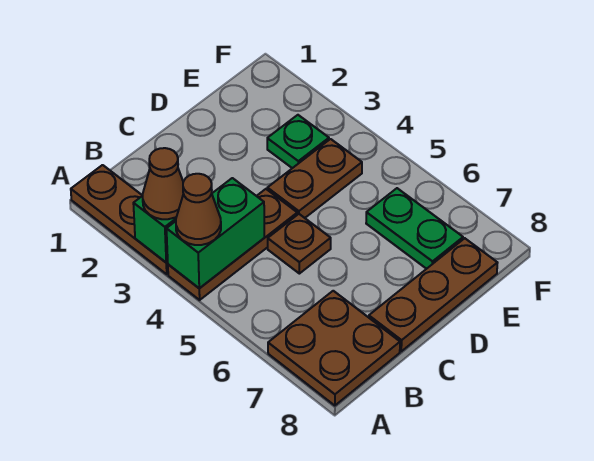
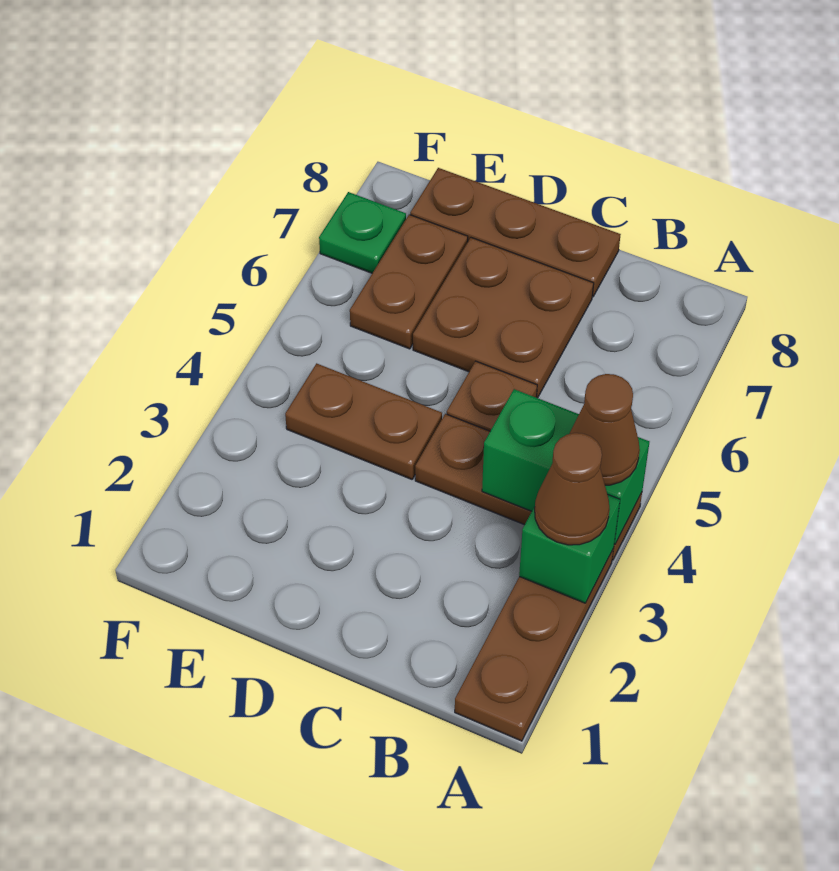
brown 2x2 plate [268,291,400,406] -> brown 2x2 plate moved to [413,238,594,398]
green 1x1 plate [267,115,329,168] -> green 1x1 plate moved to [319,192,406,273]
green 1x2 plate [366,188,463,269] -> brown 1x2 plate [350,215,468,349]

